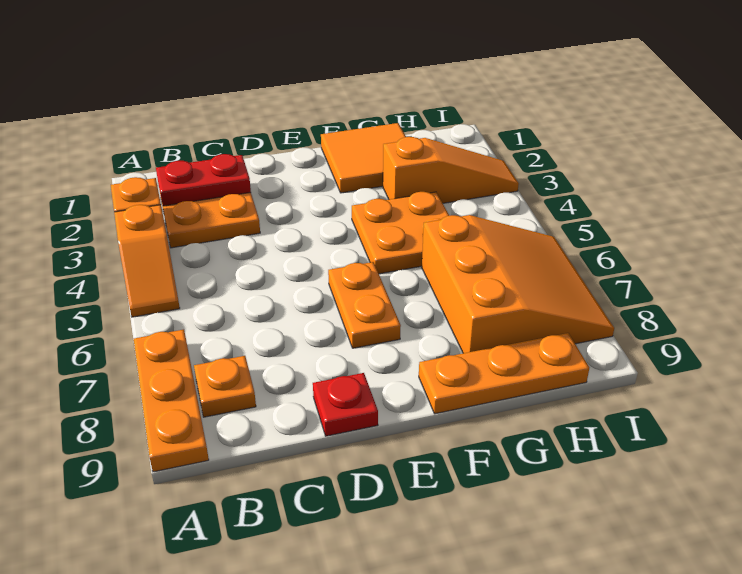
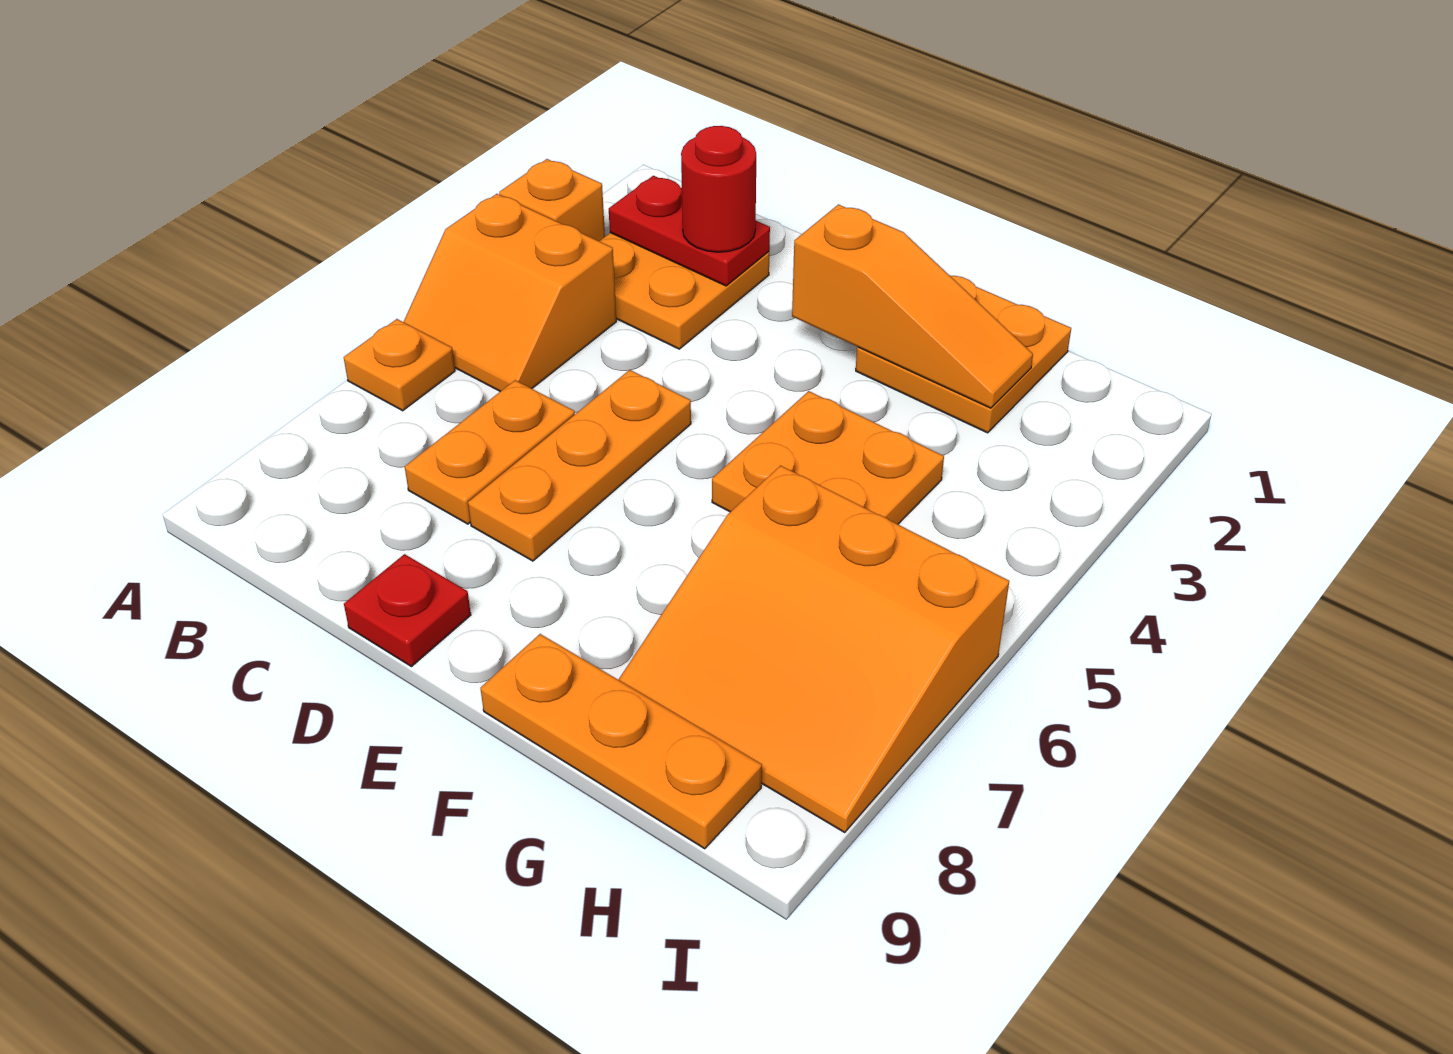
orange 1x2 slope [114,205,180,317] -> orange 2x2 slope [404,194,616,392]
orange 1x3 plate [134,330,209,472] -> orange 1x3 plate moved to [468,370,691,561]
orange 1x1 plate [194,356,256,417] -> orange 1x1 plate moved to [344,319,455,411]
none -> red 1x1 round brick [681,126,756,252]
orange 1x2 plate [328,262,401,348] -> orange 1x2 plate moved to [405,380,575,524]
orange 2x2 tile [321,123,406,193] -> orange 2x2 plate [856,276,1071,433]
orange 1x3 slope [383,137,519,203] -> orange 1x3 slope moved to [792,204,1033,408]
orange 3x3 slope [422,215,614,353] -> orange 3x3 slope turned to [618,466,1009,832]

